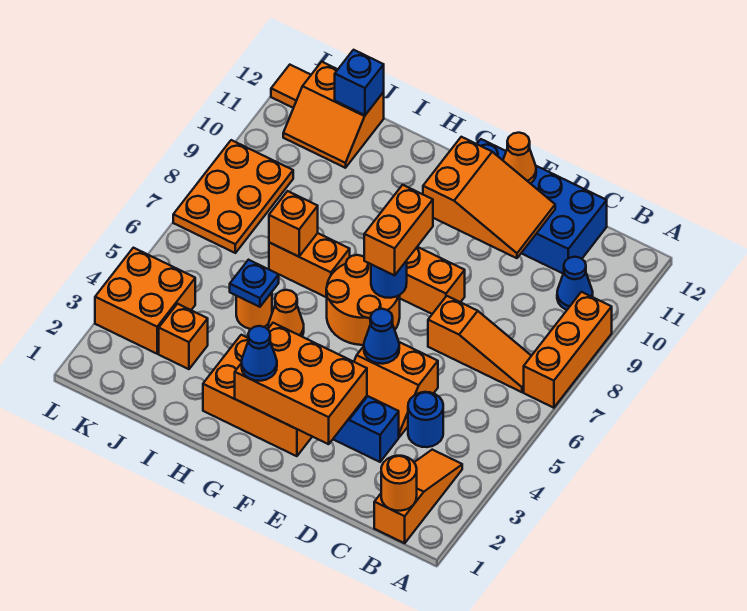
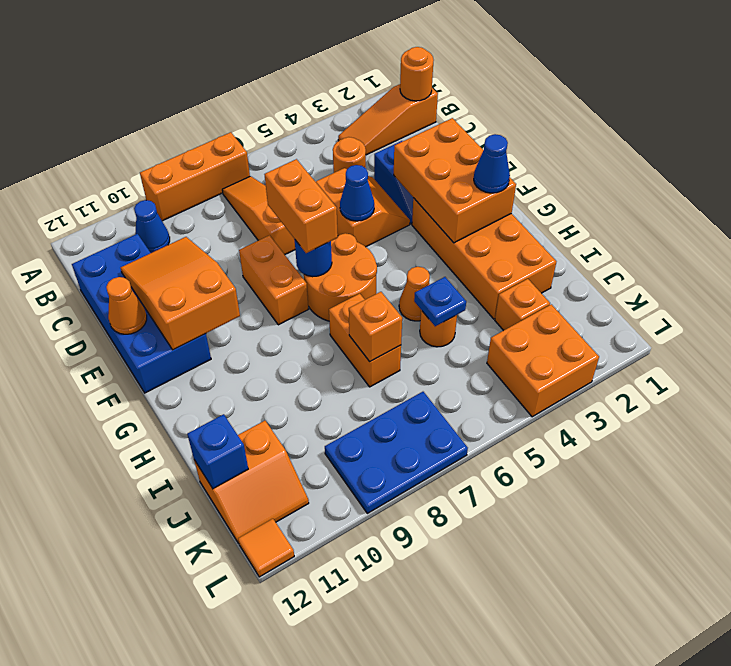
blue 1x1 round brick [408,392,443,447] -> orange 1x1 round brick [333,137,366,173]
orange 2x3 brick [203,335,312,456] -> orange 2x4 brick [412,198,556,319]
orange 1x2 brick [364,185,433,275] -> orange 1x2 brick turned to [264,159,338,253]
orange 2x2 slope [283,62,384,168] -> orange 2x2 slope turned to [194,421,309,544]
orange 2x3 plate [173,140,293,253] -> blue 2x3 plate [325,392,468,513]

